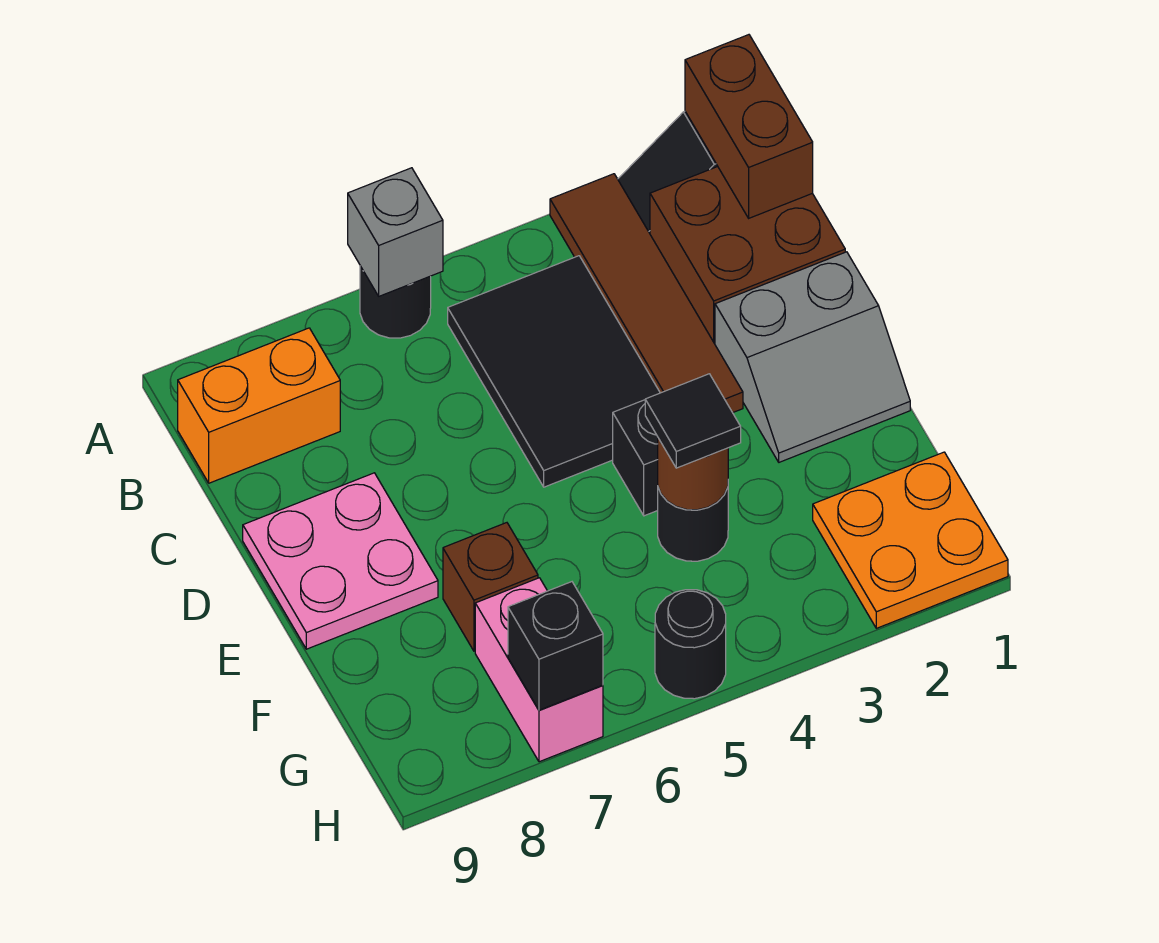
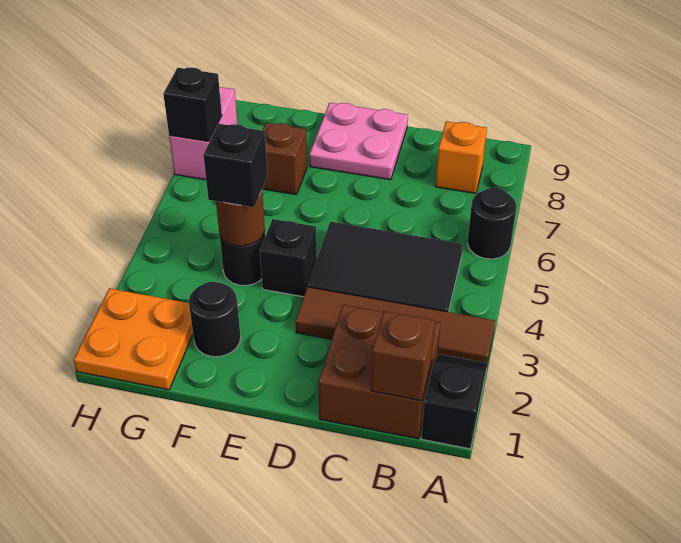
brown 1x2 brick [685,35,813,218] -> brown 1x1 brick [371,311,435,401]
grey 1x1 brick [348,168,443,296] -> none
orange 1x2 brick [178,328,340,483] -> orange 1x1 brick [435,121,487,193]
grey 2x2 slope [715,252,910,462] -> none
black 1x1 tile [645,374,741,468] -> black 1x1 brick [203,124,268,207]
pink 1x2 brick [475,578,603,762] -> pink 1x2 brick turned to [169,87,238,180]
black 1x1 round brick [655,590,726,699] -> black 1x1 round brick moved to [189,282,241,357]

